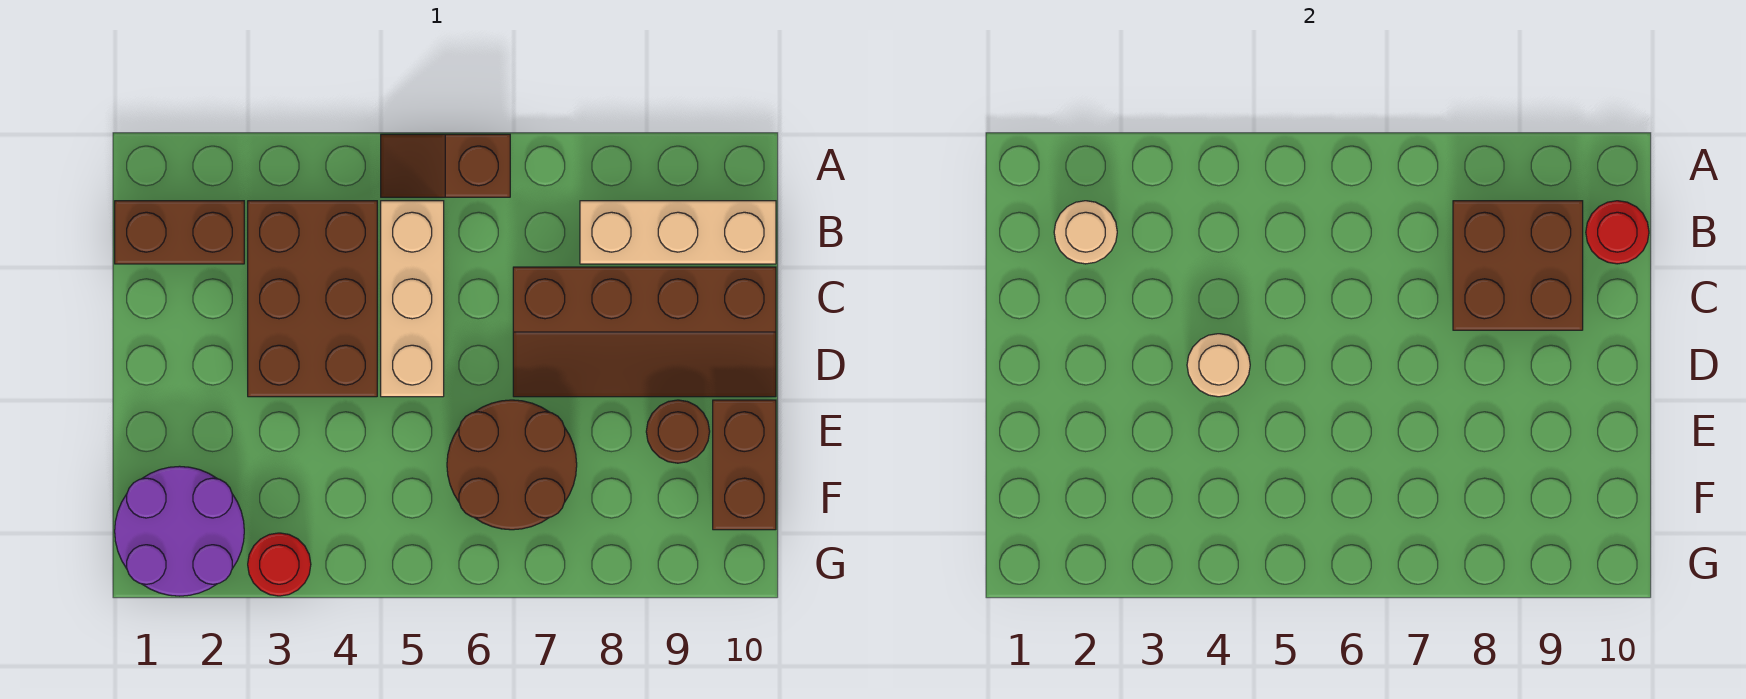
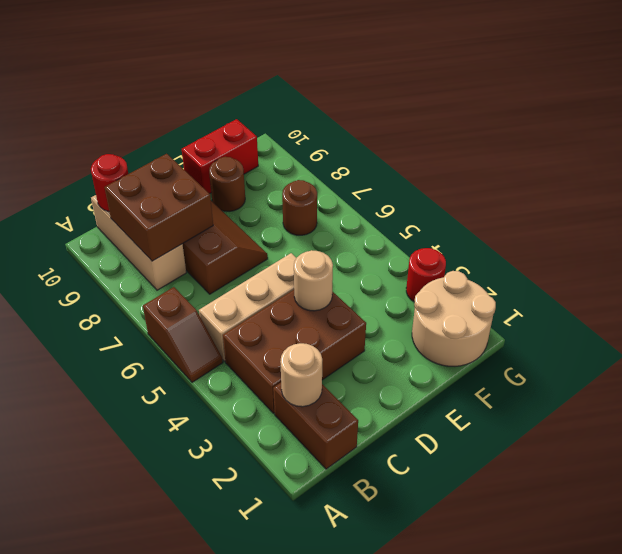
brown 2x2 round brick [447,400,577,530] -> brown 1x1 round brick [282,180,317,235]
brown 1x2 brick [713,400,776,530] -> red 1x2 brick [182,119,258,194]
purple 2x2 round brick [115,466,244,596] -> tan 2x2 round brick [412,271,496,366]

